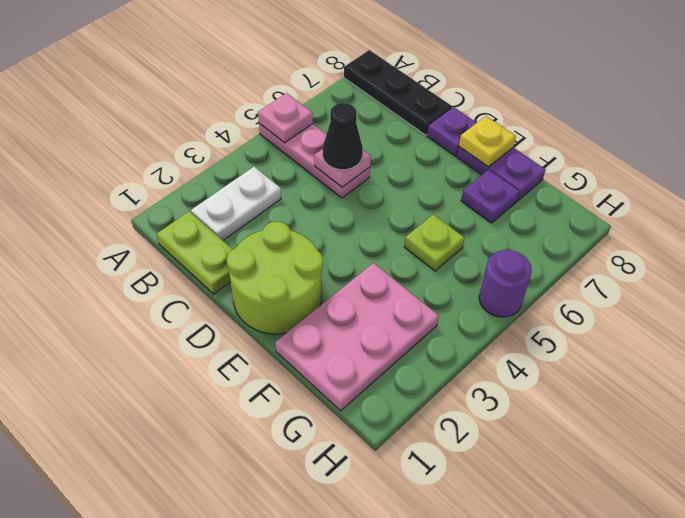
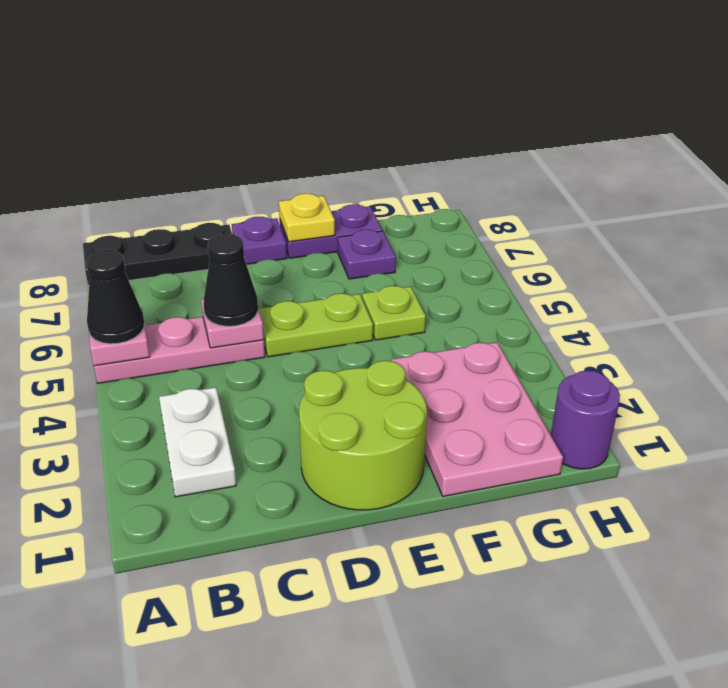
none -> black 1x1 cone [86,250,144,344]
lime 1x2 plate [157,211,233,294] -> lime 1x2 plate moved to [259,293,373,357]
purple 1x1 round brick [479,250,532,317] -> purple 1x1 round brick moved to [551,370,620,469]

